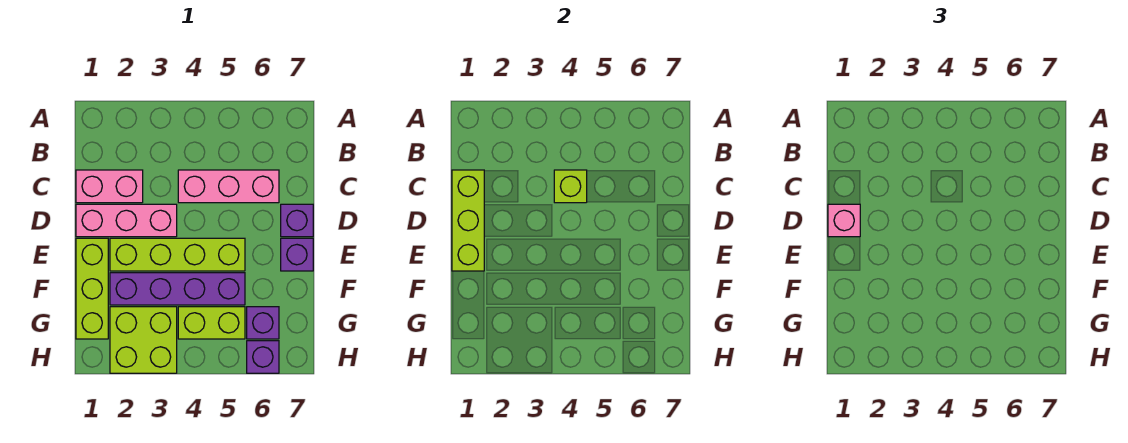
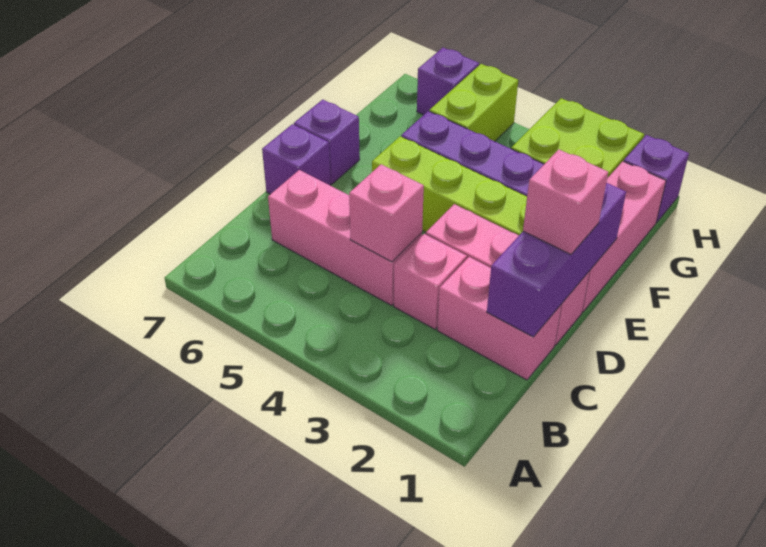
lime 1x3 brick [452,170,484,271] -> purple 1x3 brick [487,183,626,337]
none -> pink 1x1 brick [394,234,467,329]
lime 1x1 brick [554,170,587,203] -> pink 1x1 brick [349,164,424,262]
lime 1x3 brick [76,238,108,339] -> pink 1x3 brick [582,161,666,312]
lime 1x2 brick [178,307,245,339] -> lime 1x2 brick turned to [429,64,518,141]
purple 1x1 brick [247,307,279,339] -> purple 1x1 brick moved to [624,135,689,223]

